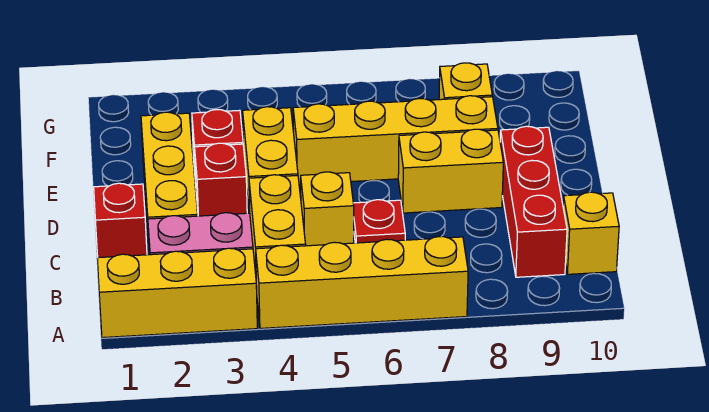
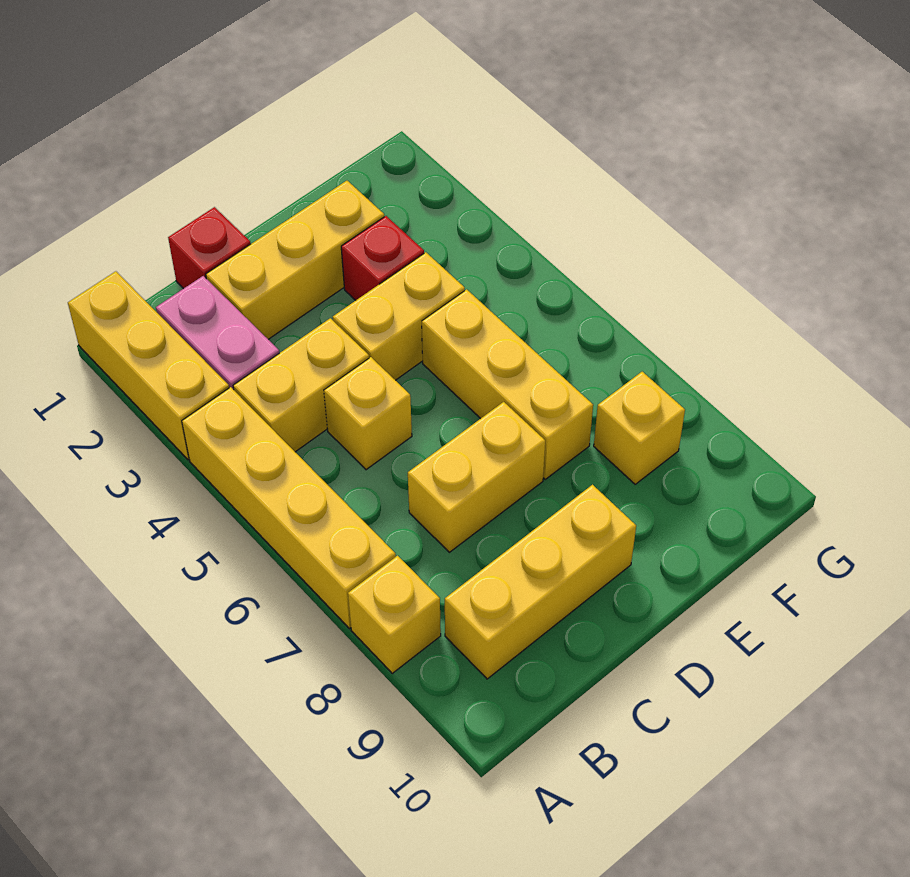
red 1x3 brick [500,126,567,277] -> yellow 1x3 brick [445,485,636,679]
yellow 1x1 brick [563,192,619,274] -> yellow 1x1 brick moved to [348,556,441,673]
red 1x1 plate [353,200,405,243] -> none
red 1x1 brick [195,143,247,216] -> none
yellow 1x2 brick [398,129,503,213] -> yellow 1x2 brick turned to [408,402,545,552]
yellow 1x4 brick [293,96,498,184] -> yellow 1x3 brick [422,289,593,479]

